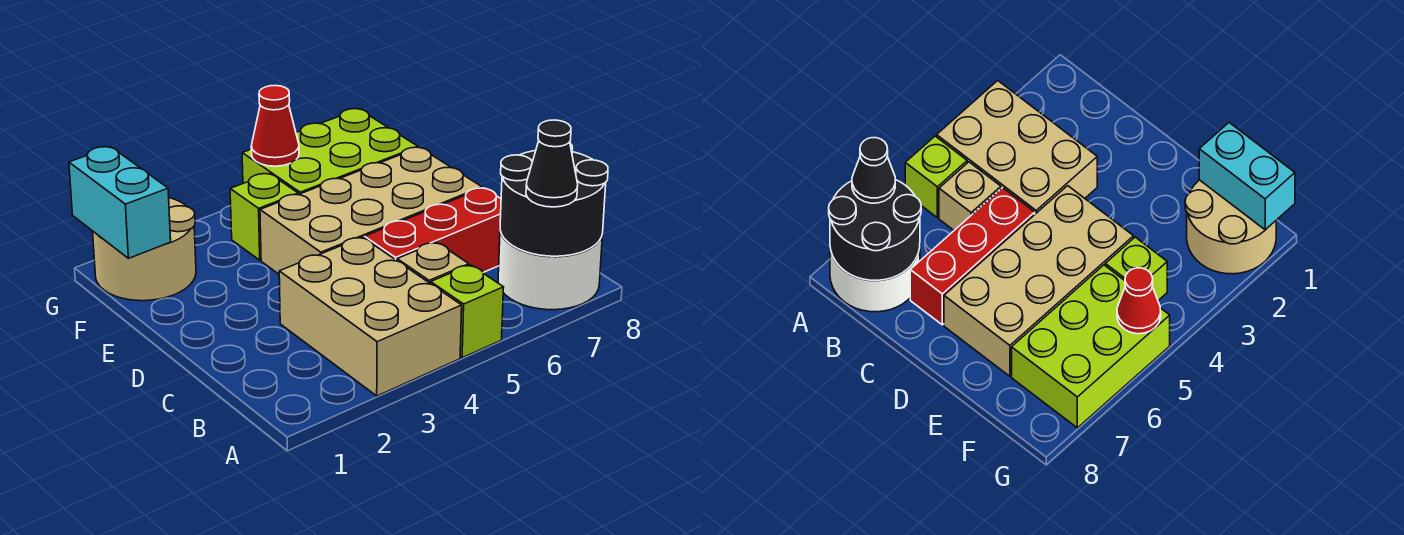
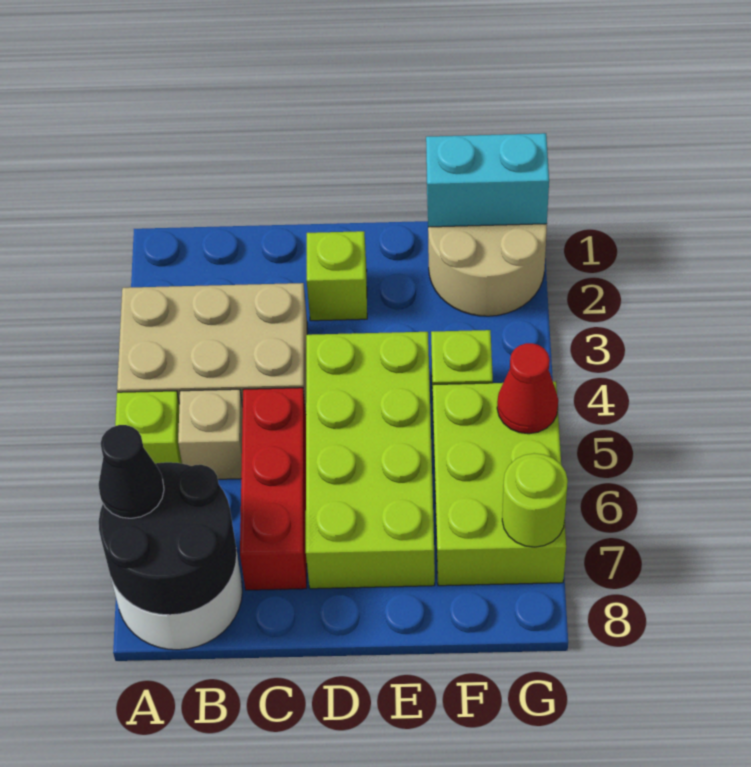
none -> lime 1x1 brick [307,231,367,321]
tan 2x4 brick [260,147,482,274] -> lime 2x4 brick [306,332,435,589]
none -> lime 1x1 round brick [502,453,568,547]

